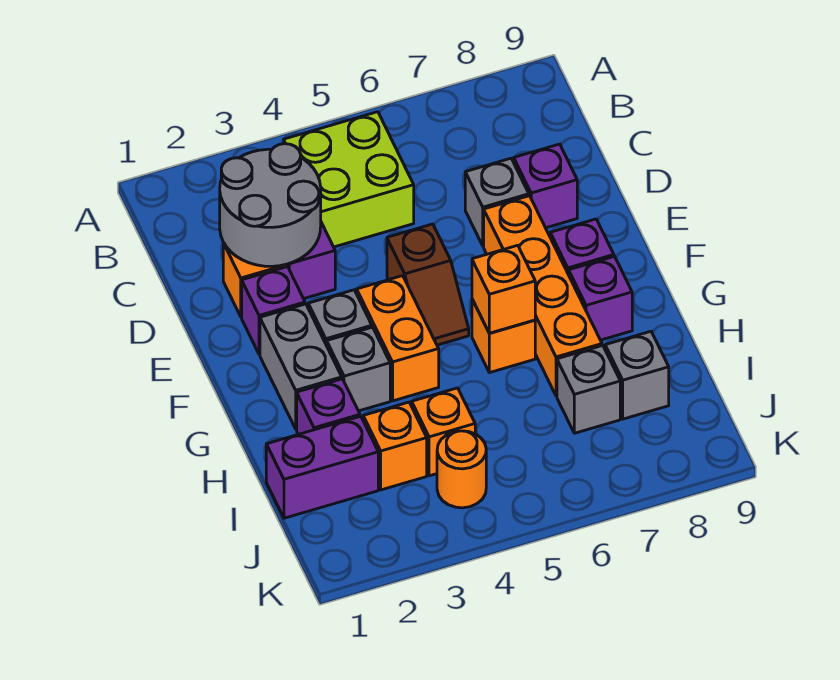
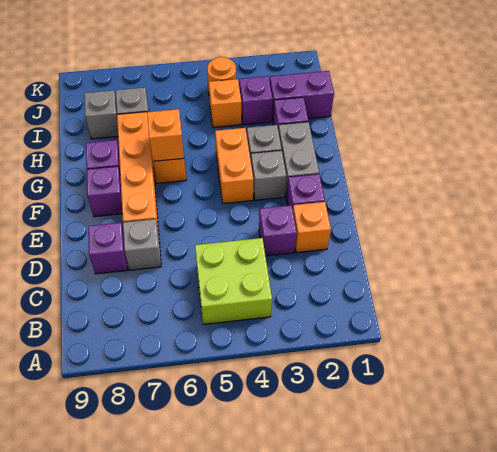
grey 2x2 round brick [220,144,321,266] -> none
brown 1x2 slope [387,224,469,345] -> none
orange 1x1 brick [363,402,427,490] -> purple 1x1 brick [239,76,273,125]

